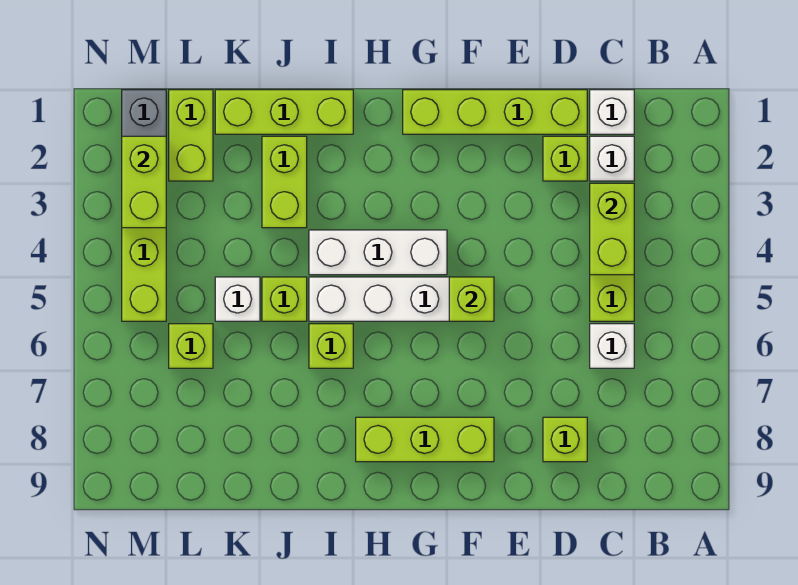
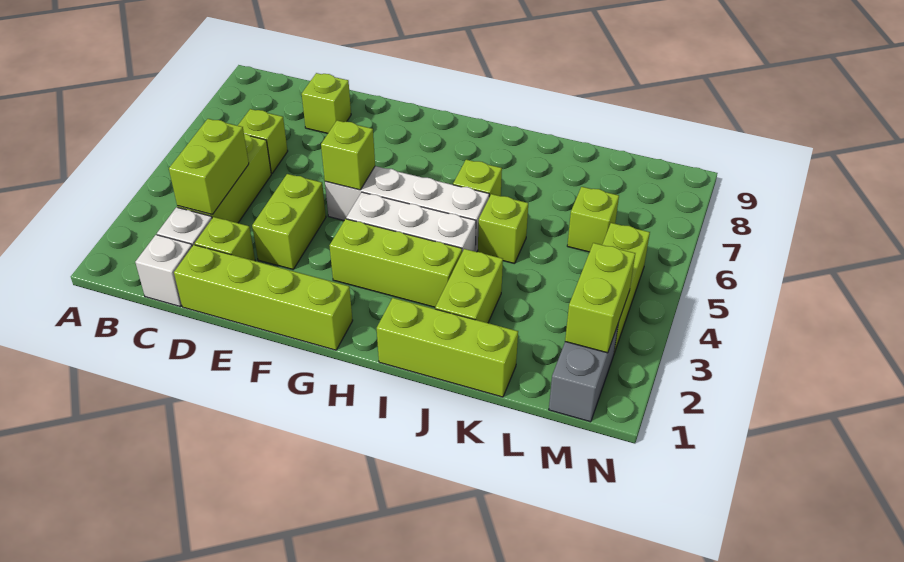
white 1x1 brick [590,324,634,368] -> lime 1x1 brick [238,109,288,174]
lime 1x3 brick [356,417,494,462] -> lime 1x3 brick moved to [329,219,462,307]
white 1x1 brick [215,277,260,321] -> none
lime 1x2 brick [169,90,213,181] -> lime 1x2 brick moved to [252,174,326,269]

